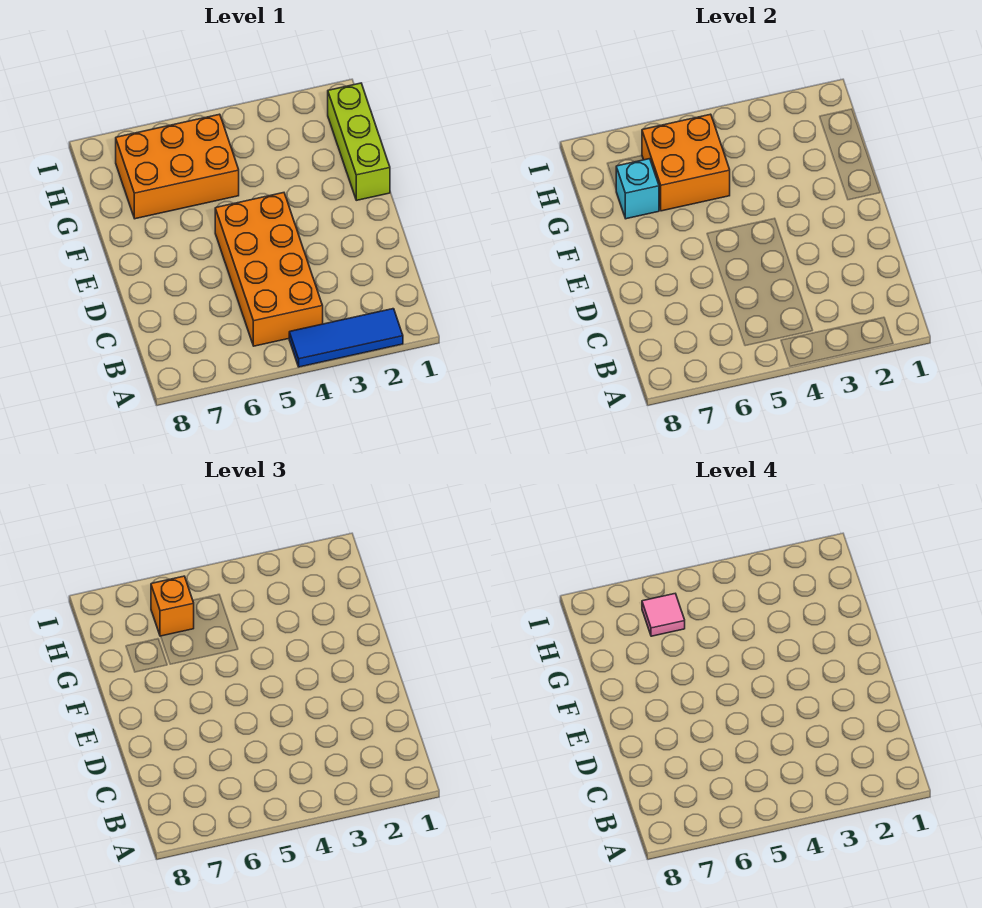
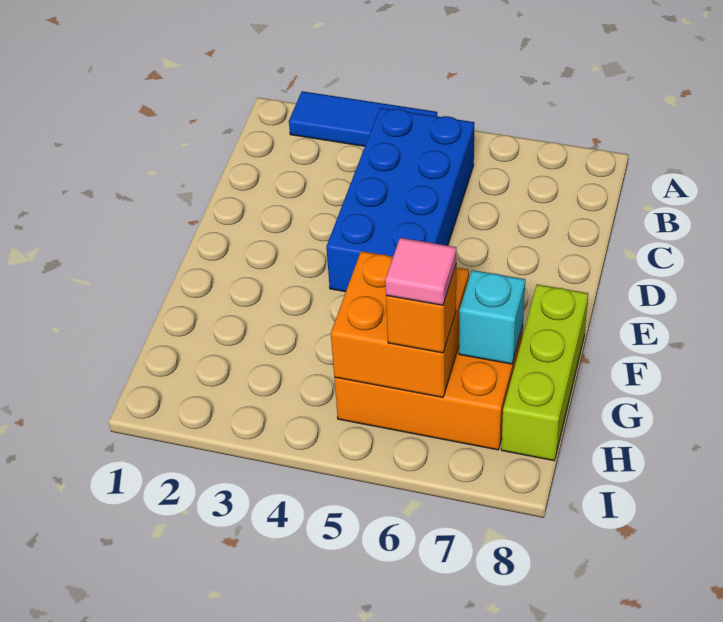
orange 2x4 brick [215,193,323,346] -> blue 2x4 brick [326,108,474,292]
lime 1x3 brick [328,83,390,200] -> lime 1x3 brick moved to [501,284,588,461]

